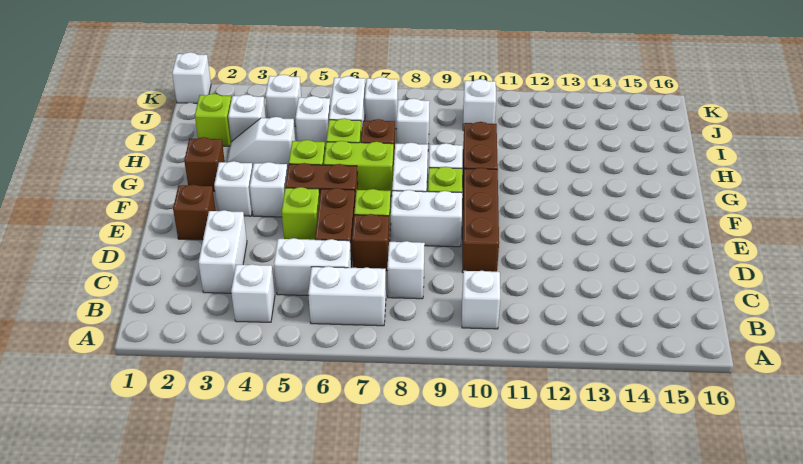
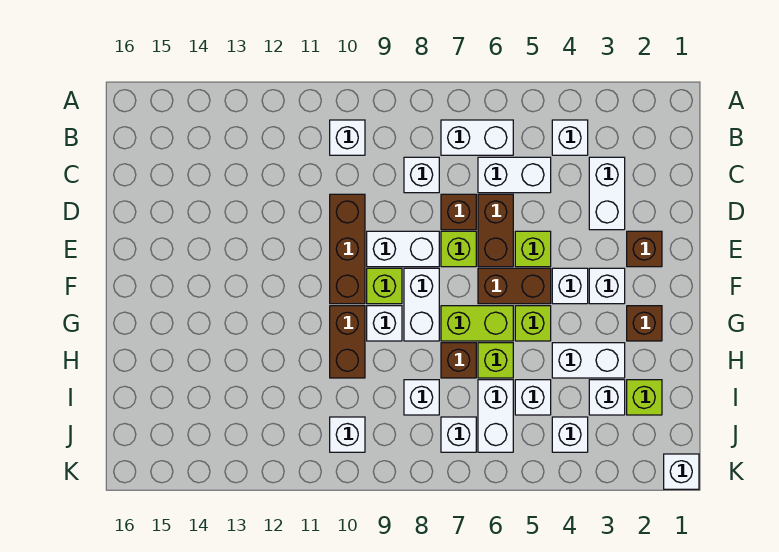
white 1x2 slope [227,117,295,170] -> white 1x2 brick [552,343,625,378]

